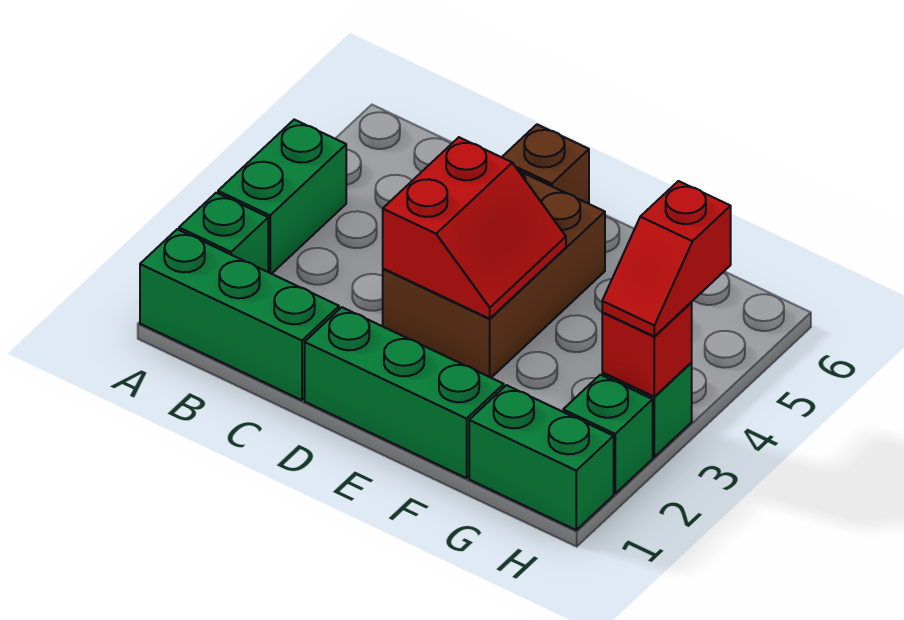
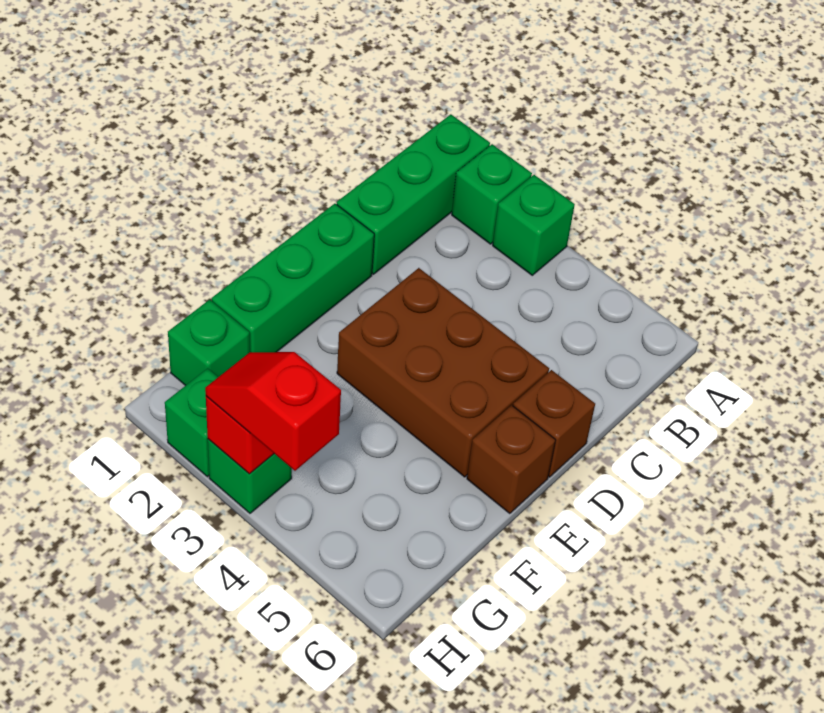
green 1x2 brick [218,120,346,274] -> green 1x1 brick [493,175,575,275]
red 2x2 slope [383,137,566,319] -> none
none -> brown 1x1 brick [467,405,555,514]
green 1x2 brick [469,385,614,530] -> green 1x1 brick [168,300,250,386]

